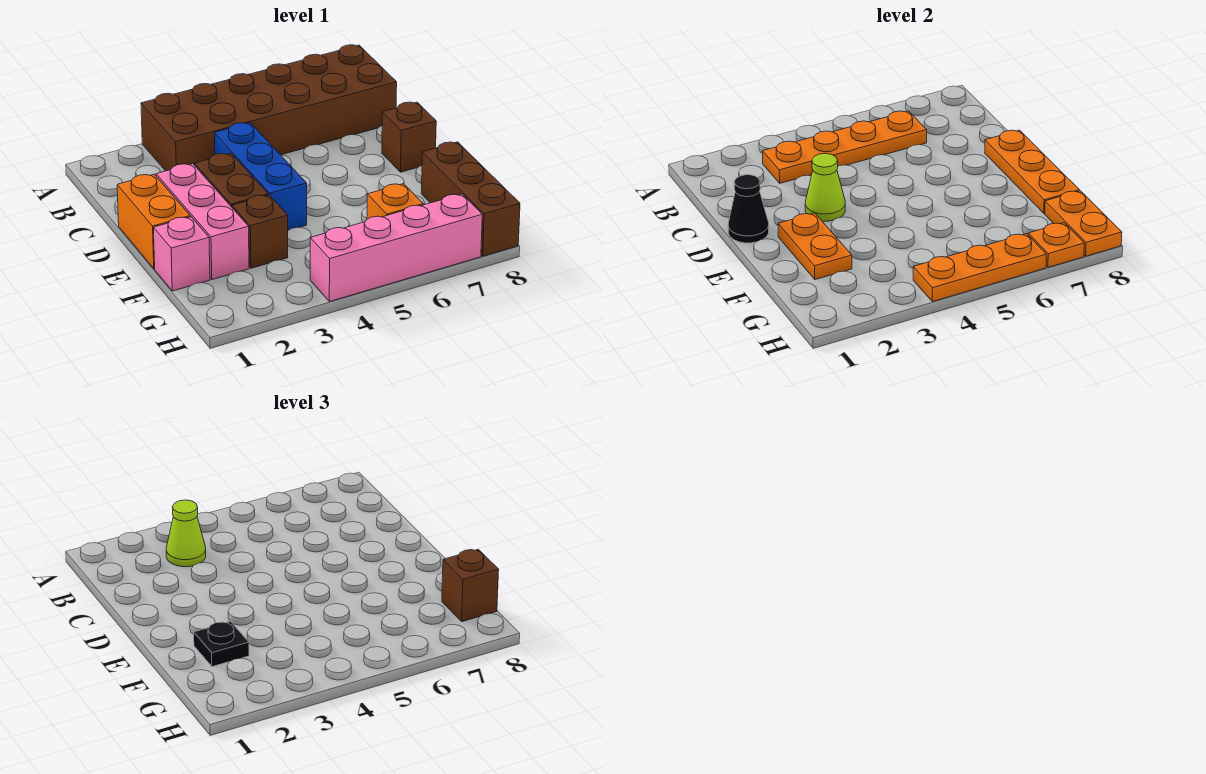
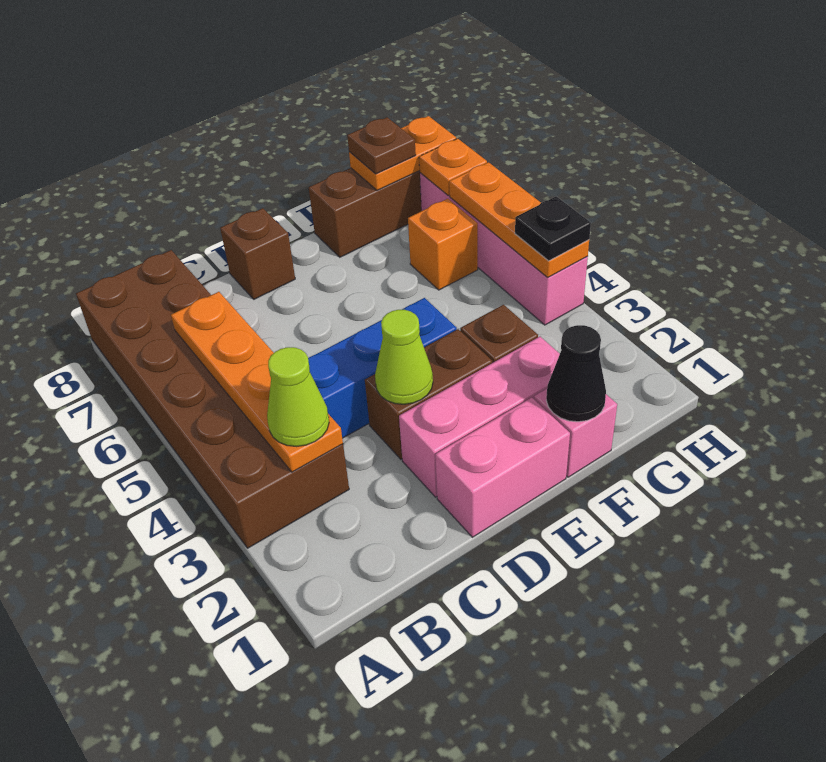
orange 1x2 brick [117,174,190,269] -> pink 1x2 brick [435,398,570,537]
black 1x1 cone [728,175,769,243] -> black 1x1 cone moved to [546,325,606,422]
orange 1x3 plate [985,130,1079,213] -> none
orange 1x2 plate [778,213,852,280] -> none
black 1x1 plate [194,622,249,667] -> black 1x1 plate moved to [515,197,591,261]
brown 1x1 brick [442,549,499,622] -> brown 1x1 plate [347,117,416,174]

